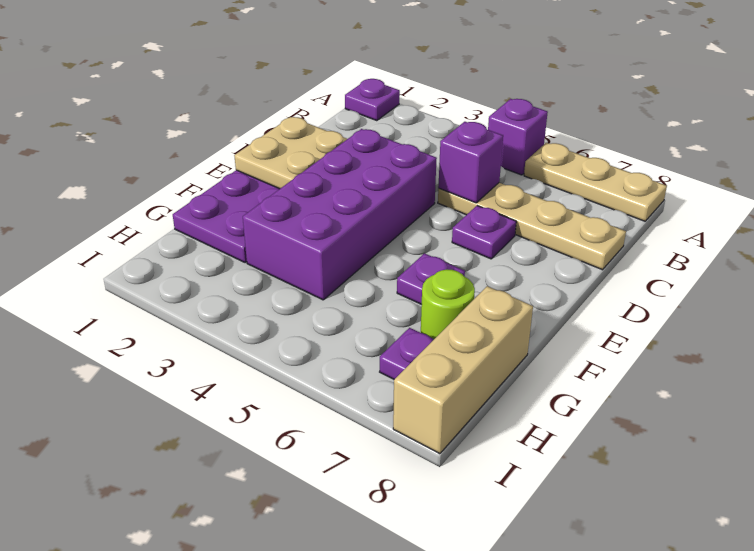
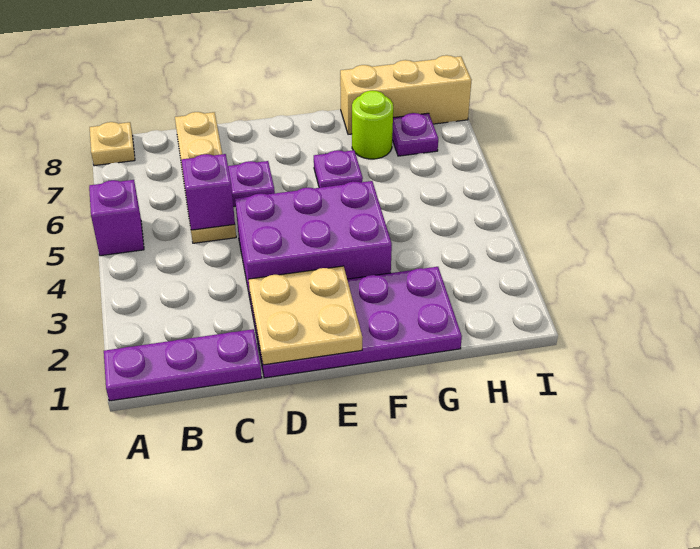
purple 1x1 plate [345,79,400,121] -> purple 1x3 plate [104,329,262,401]
tan 1x3 plate [524,143,667,221] -> tan 1x1 plate [90,122,135,166]
purple 2x4 brick [243,129,437,300] -> purple 2x3 brick [235,181,392,302]

